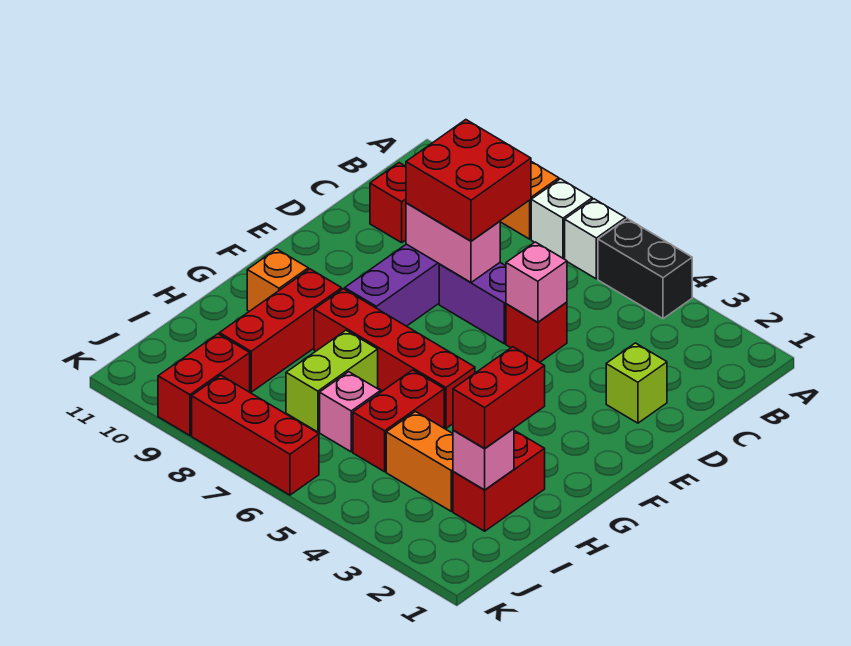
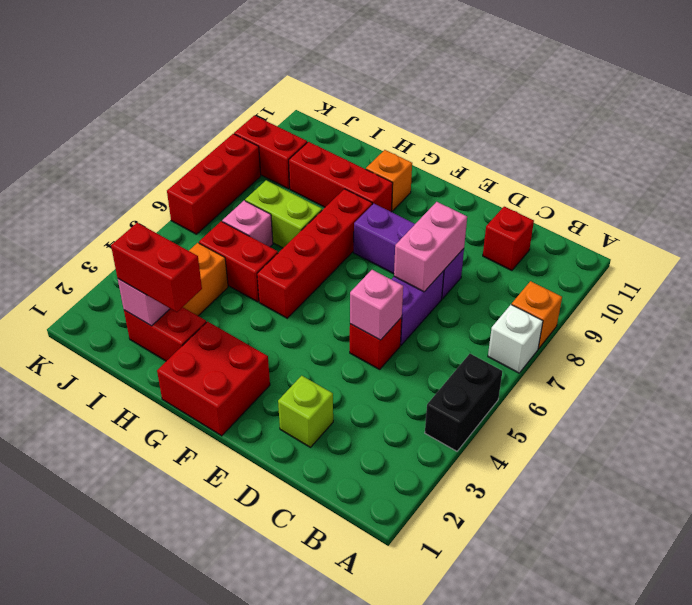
white 1x1 brick [565,199,626,279] -> none
red 2x2 brick [406,120,531,241] -> red 2x2 brick moved to [157,322,270,436]

